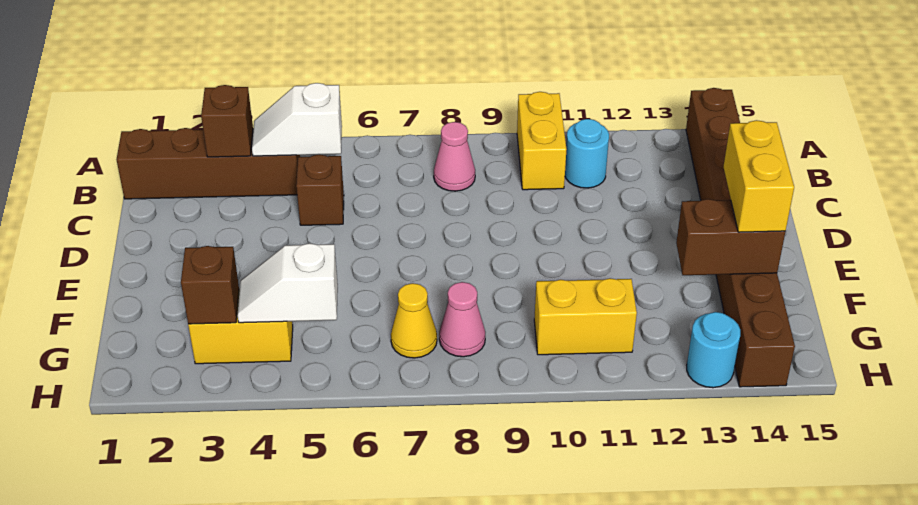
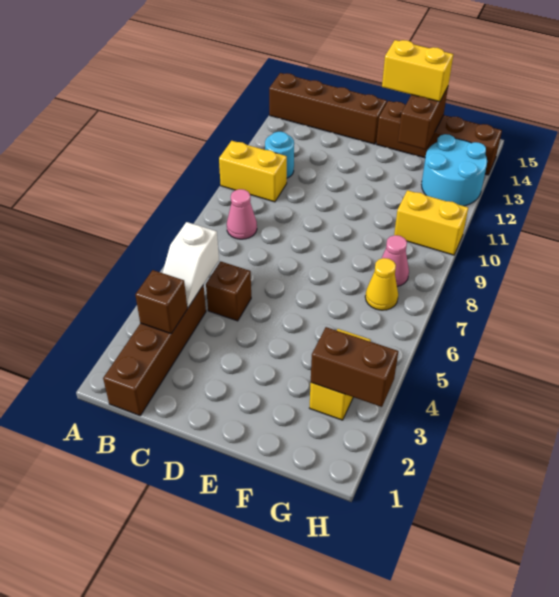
brown 1x1 brick [181,246,239,324] -> brown 1x2 brick [311,327,398,407]
white 1x2 slope [238,243,338,323] -> none
yellow 1x2 brick [534,278,637,355] -> yellow 1x2 brick turned to [394,190,468,255]
cyan 1x1 round brick [687,312,740,388] -> cyan 2x2 round brick [422,134,487,206]

